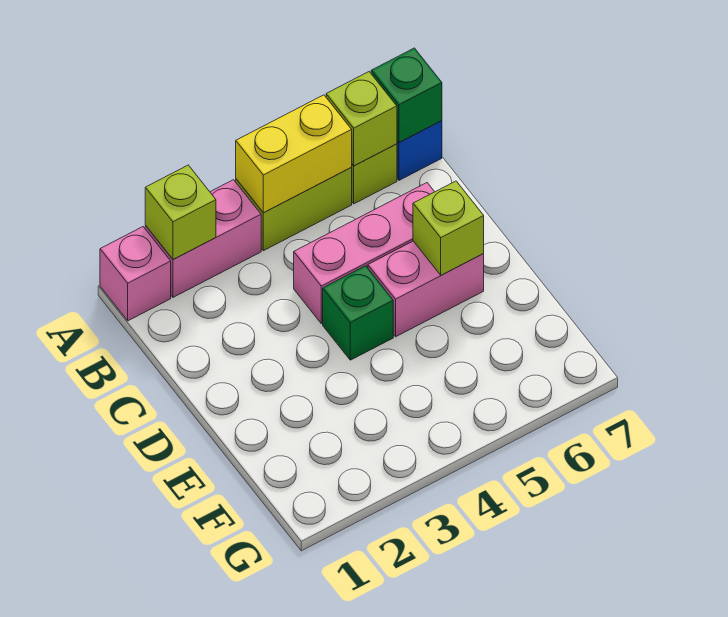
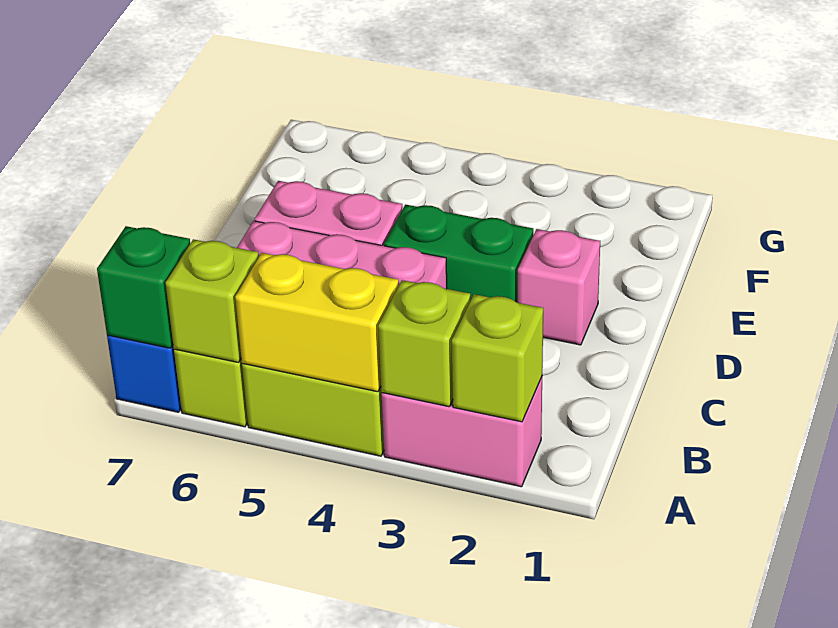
pink 1x1 brick [100,227,171,321] -> pink 1x1 brick moved to [518,229,600,345]
green 1x1 brick [323,266,393,360] -> green 1x2 brick [384,205,533,303]
lime 1x1 brick [413,181,484,275] -> lime 1x1 brick moved to [378,280,470,407]

